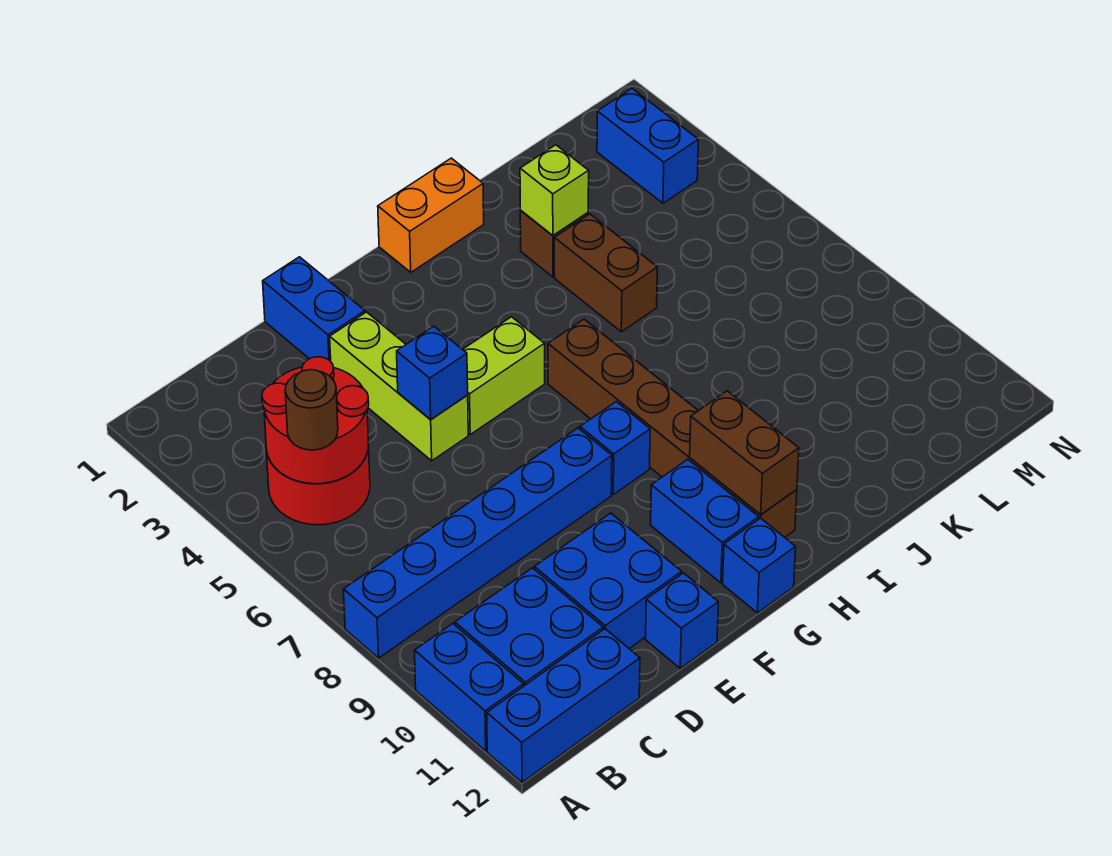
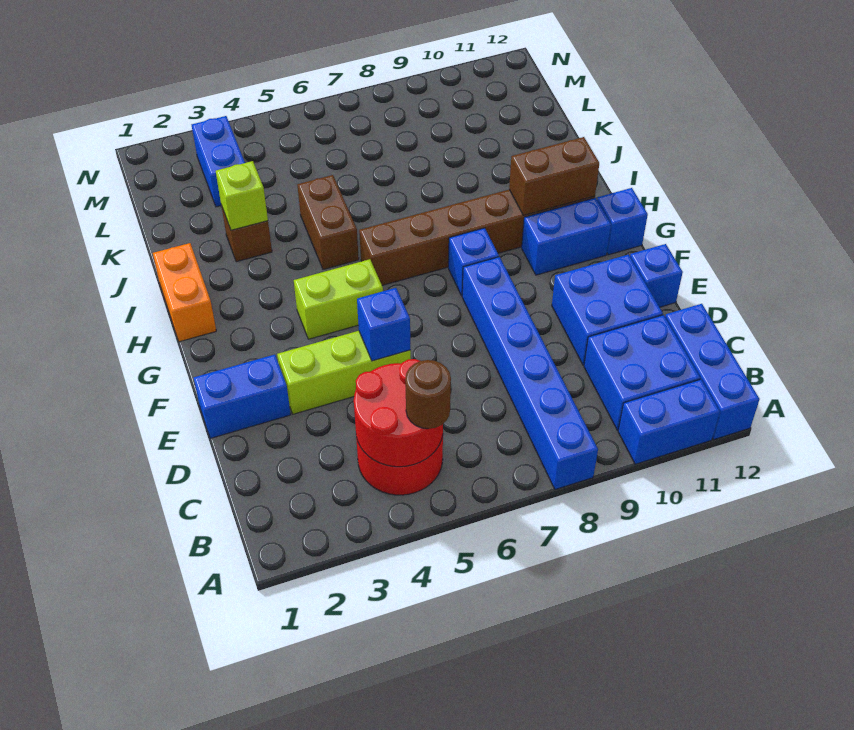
lime 1x2 brick [463,317,545,434] -> lime 1x2 brick turned to [294,259,383,339]
brown 1x2 brick [554,214,657,332] -> brown 1x2 brick turned to [297,175,359,270]
blue 1x2 brick [597,89,698,203] -> blue 1x2 brick turned to [192,116,245,207]

